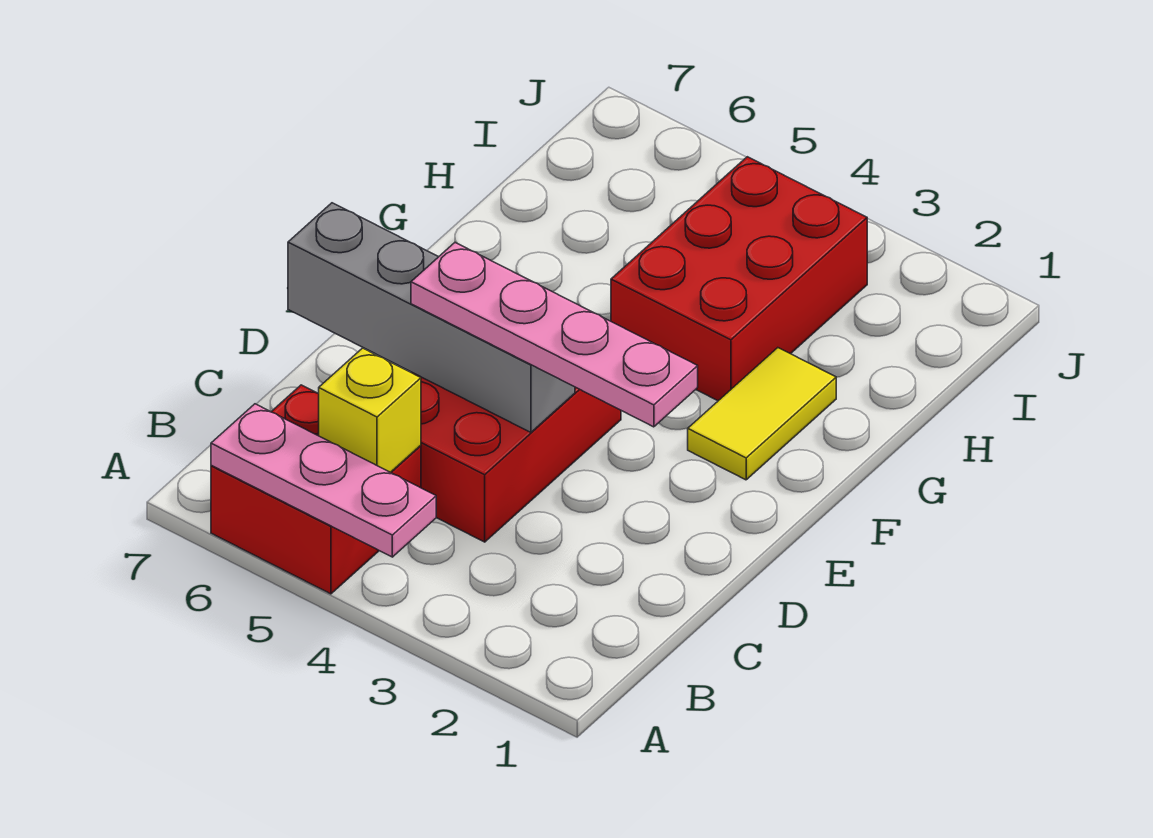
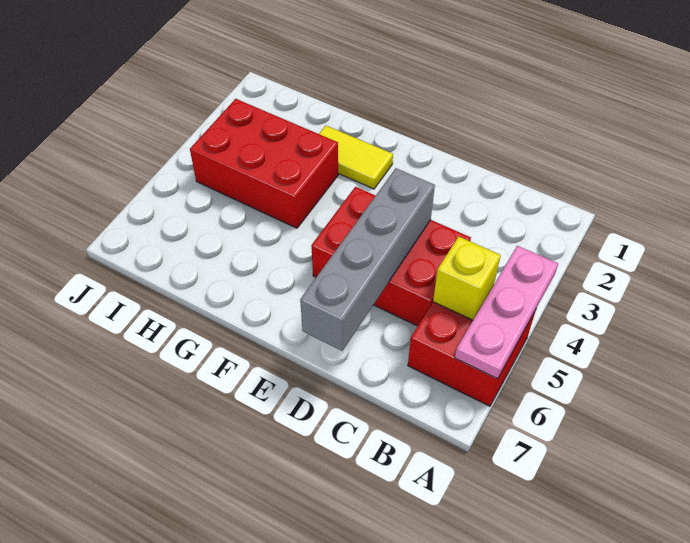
pink 1x4 plate [411,243,698,427] -> none

